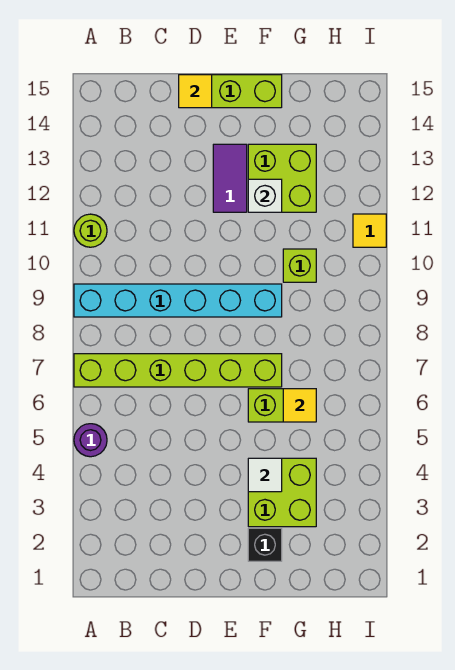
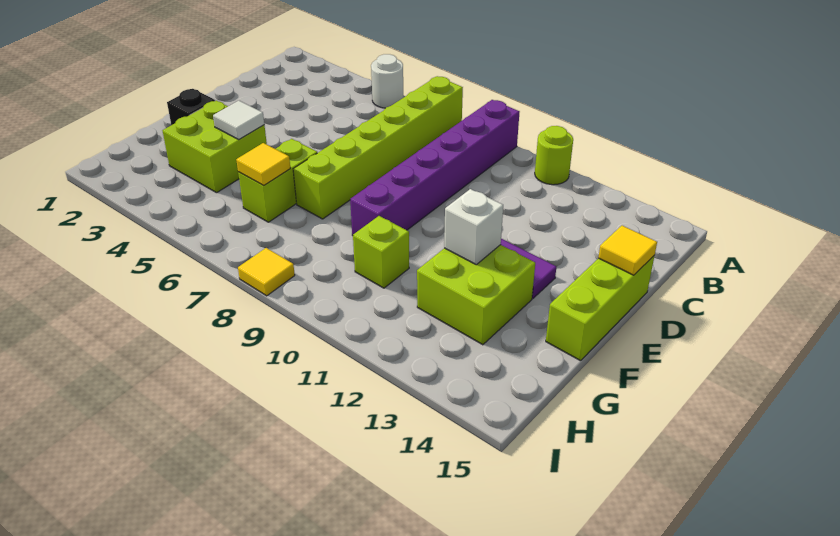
purple 1x1 round brick [74,424,107,457] -> white 1x1 round brick [371,54,403,108]
cyan 1x6 brick [74,284,282,317] -> purple 1x6 brick [350,100,519,235]
yellow 1x1 tile [353,214,386,247] -> yellow 1x1 tile moved to [238,248,295,296]

